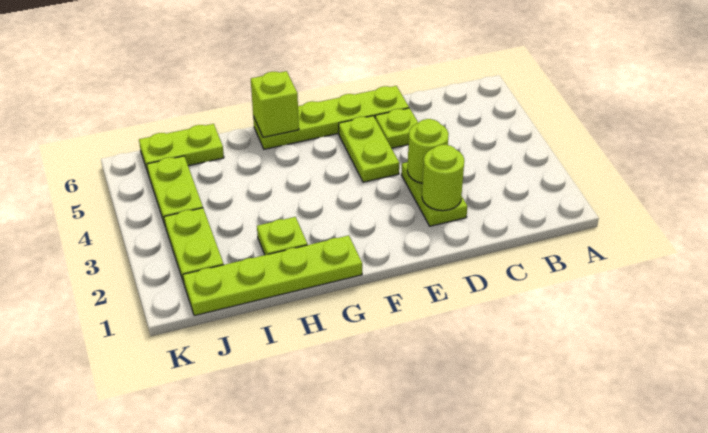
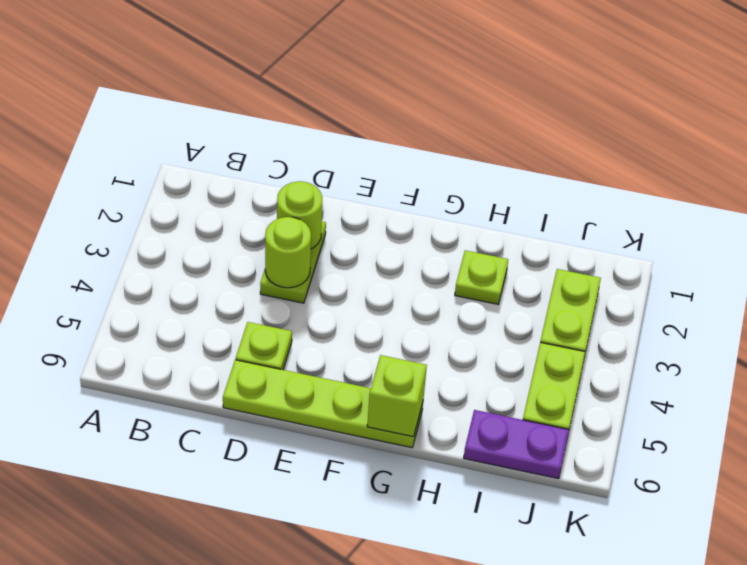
lime 1x2 plate [339,116,399,182] -> none
lime 1x4 plate [183,235,362,316] -> none
lime 1x2 plate [139,124,224,172] -> purple 1x2 plate [464,410,569,479]

